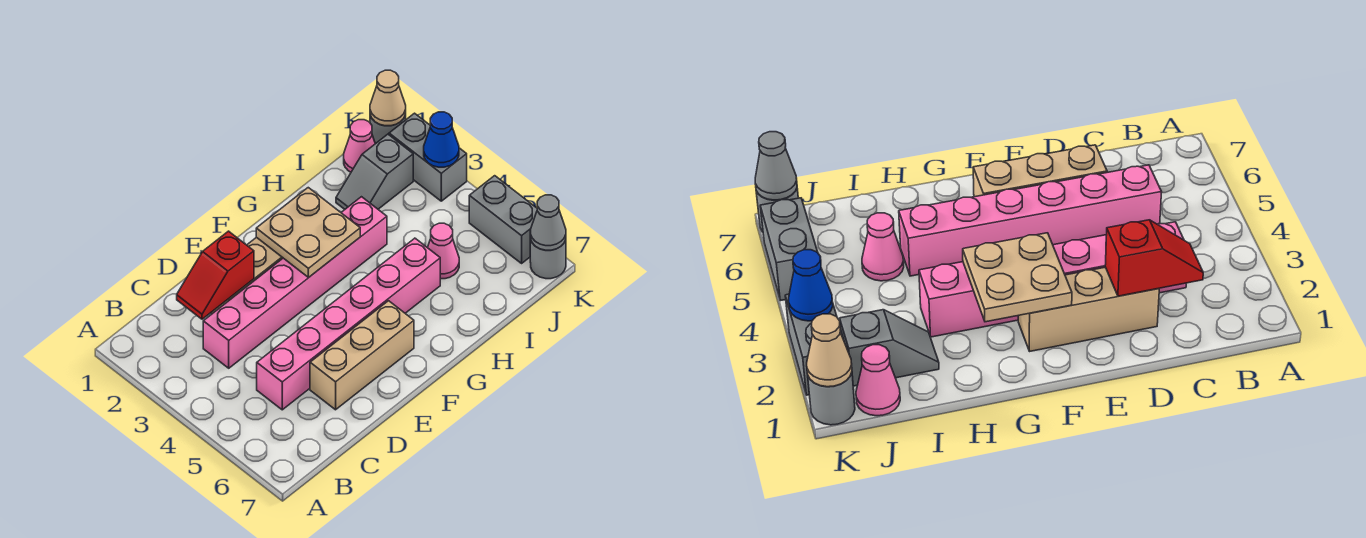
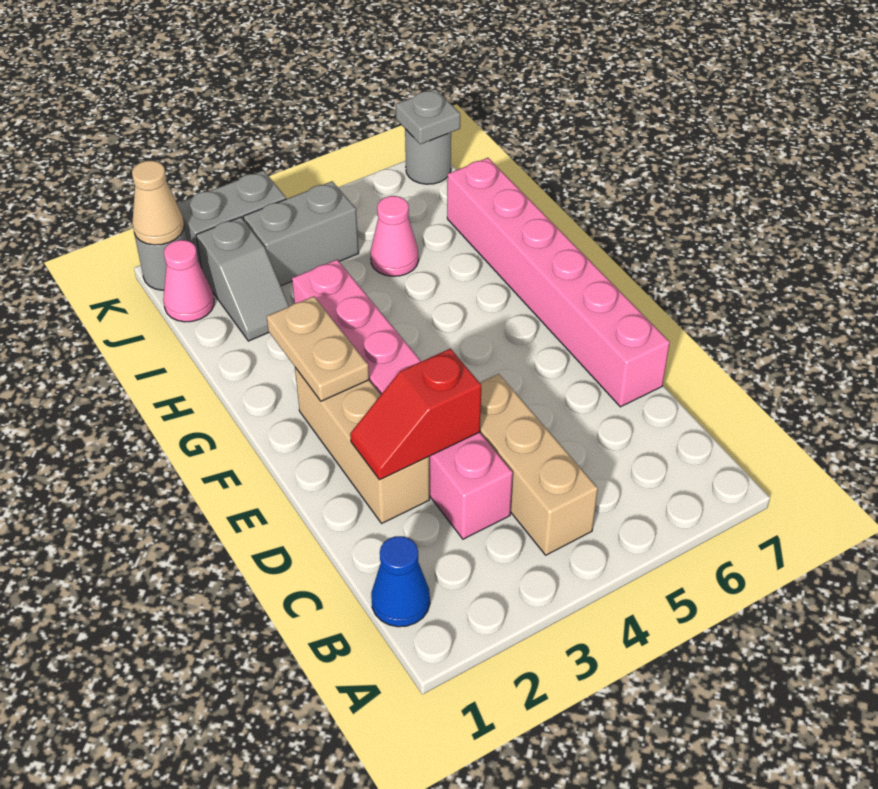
red 1x2 slope [177,231,254,319] -> red 1x2 slope turned to [350,349,481,480]
pink 1x6 brick [257,238,440,410] -> pink 1x6 brick moved to [447,158,670,407]
tan 1x3 brick [310,301,414,410] -> tan 1x3 brick moved to [480,374,598,555]
tan 2x2 plate [256,188,360,277] -> tan 1x2 plate [267,296,369,401]
blue 1x1 cone [424,112,459,167] -> blue 1x1 cone moved to [371,536,430,627]
grey 1x2 brick [469,176,537,263] -> grey 1x2 brick moved to [243,181,359,286]
grey 1x1 cone [530,195,566,250] -> grey 1x1 plate [396,89,460,144]

